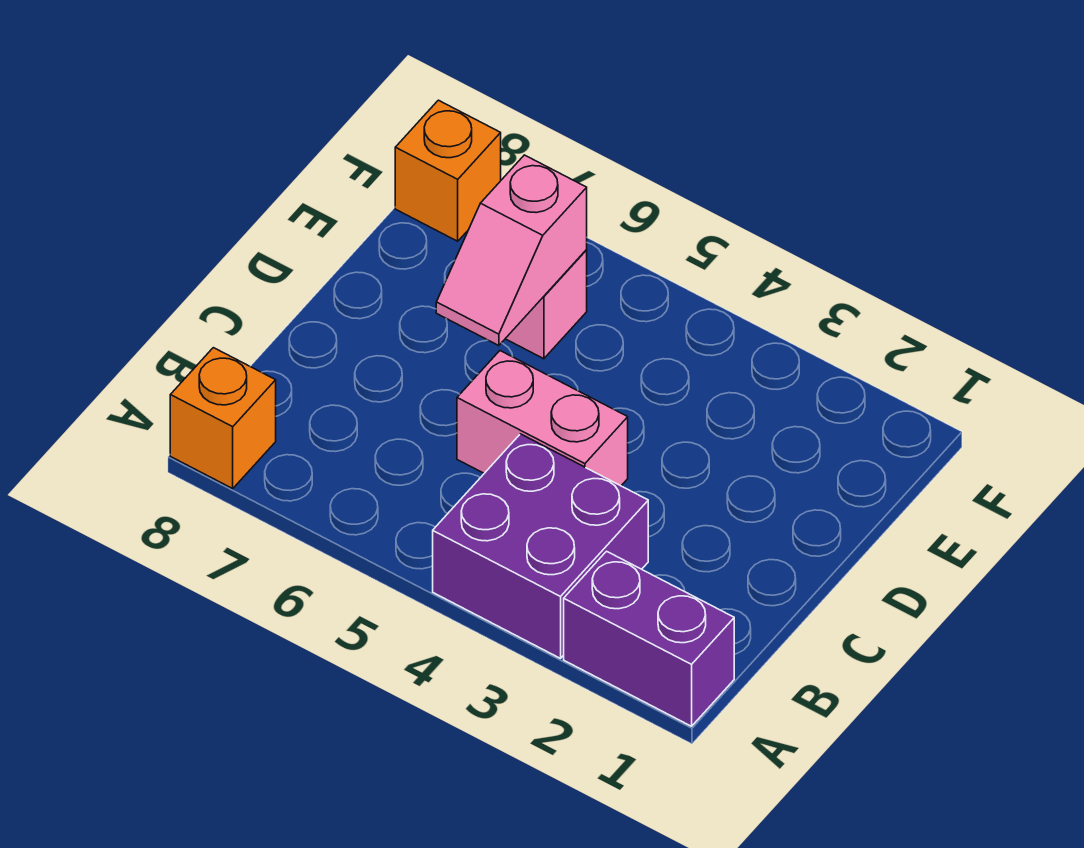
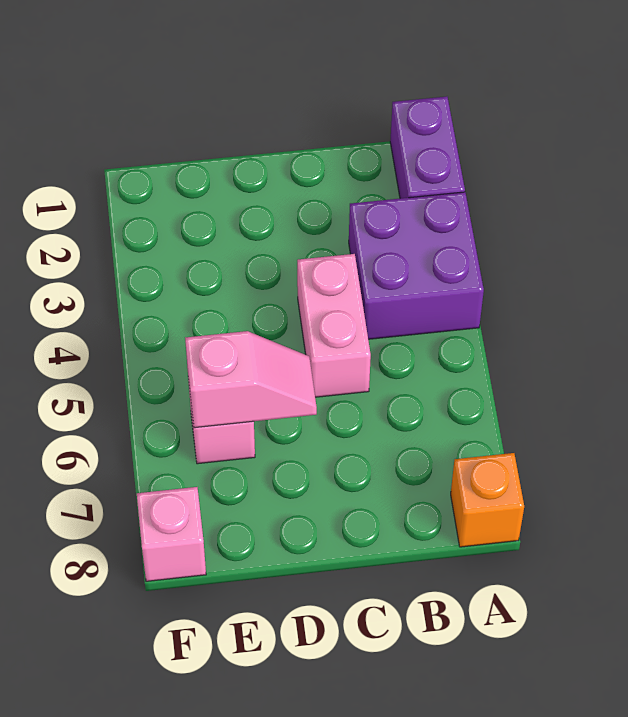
orange 1x1 brick [395,100,501,241] -> pink 1x1 brick [137,487,206,581]

